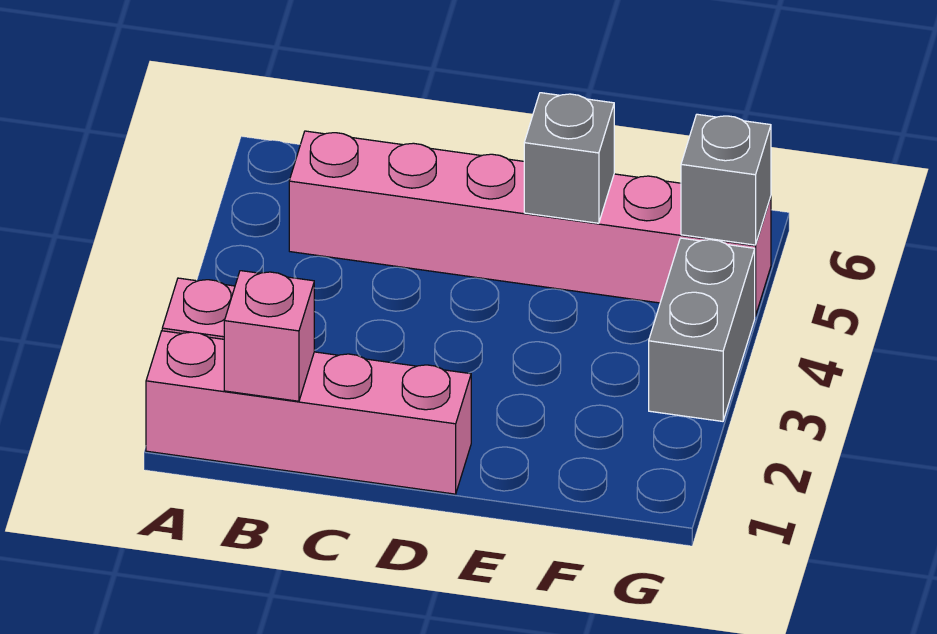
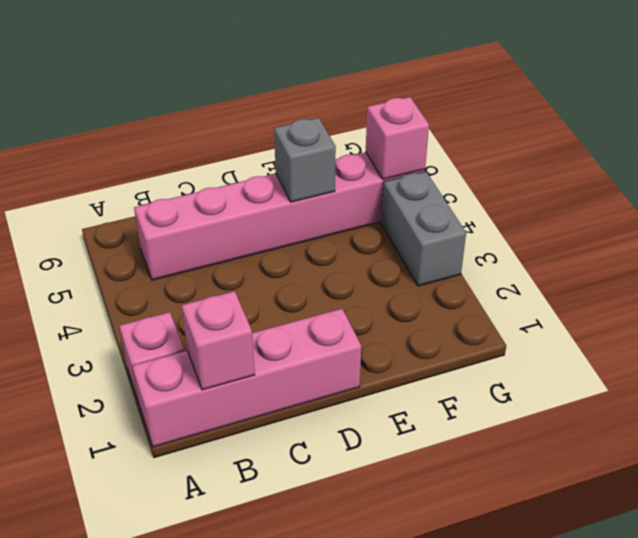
grey 1x1 brick [681,114,771,245] -> pink 1x1 brick [366,97,429,180]

